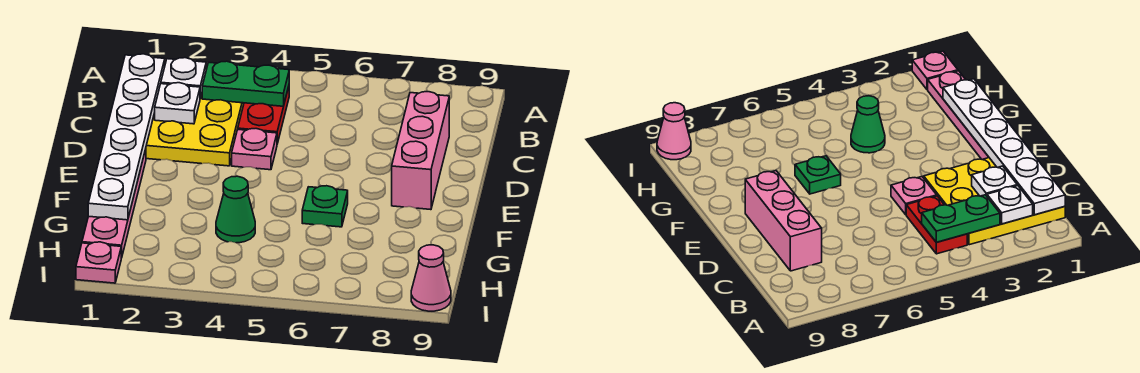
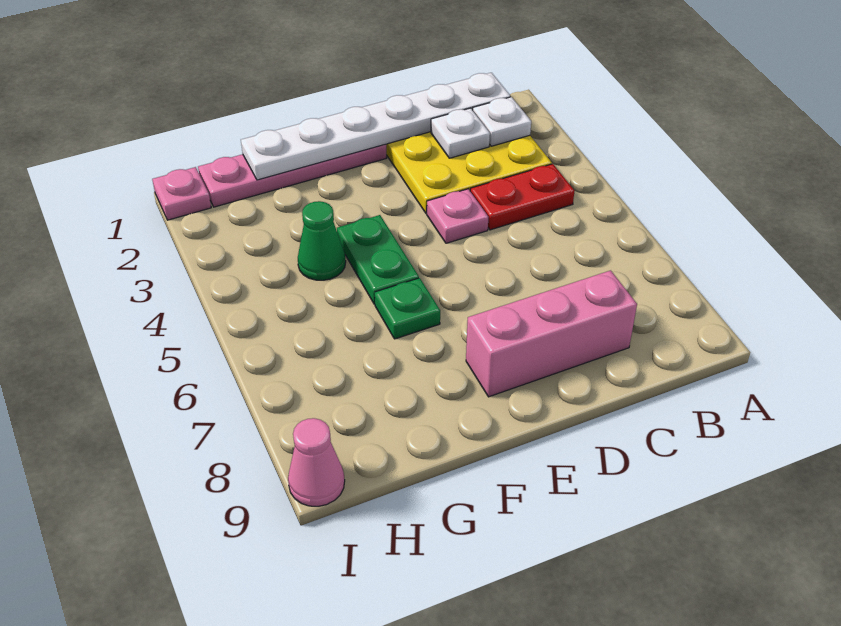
green 1x2 plate [202,61,289,106] -> green 1x2 plate moved to [337,215,419,304]

